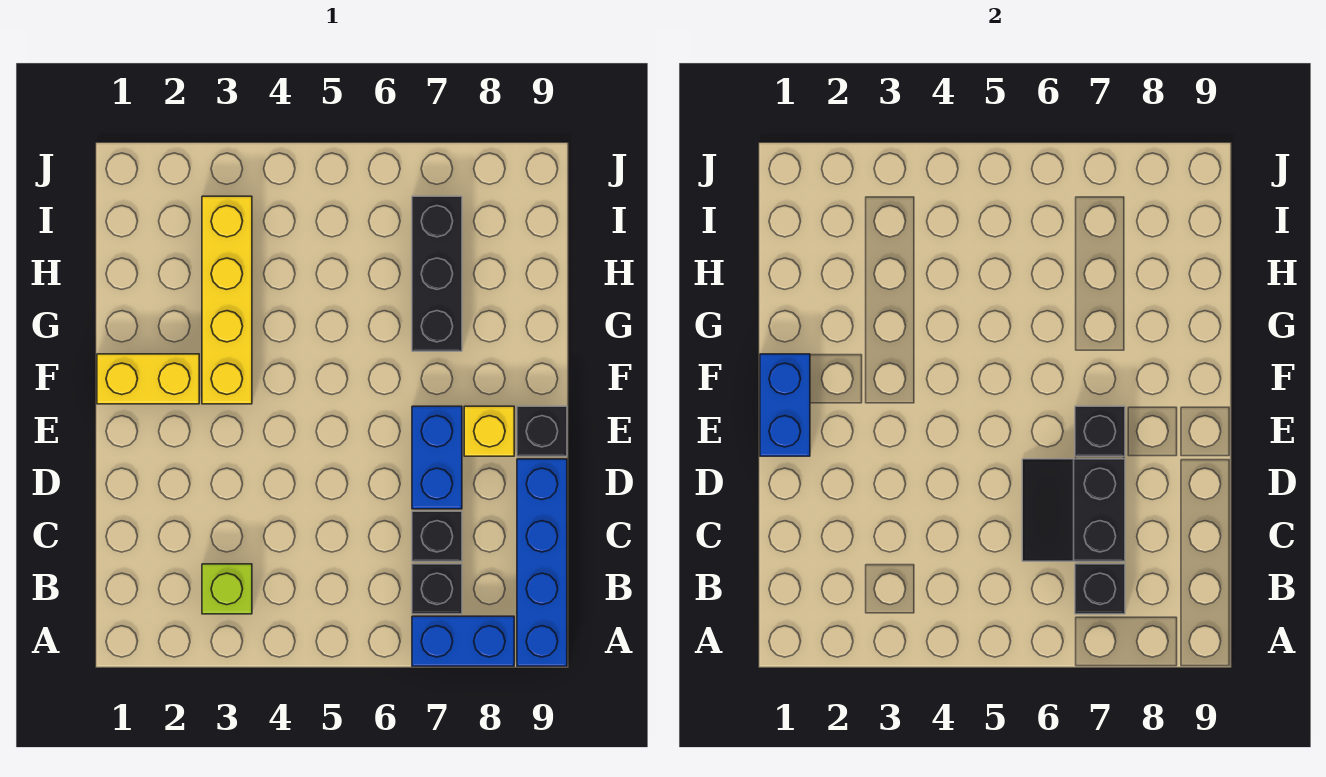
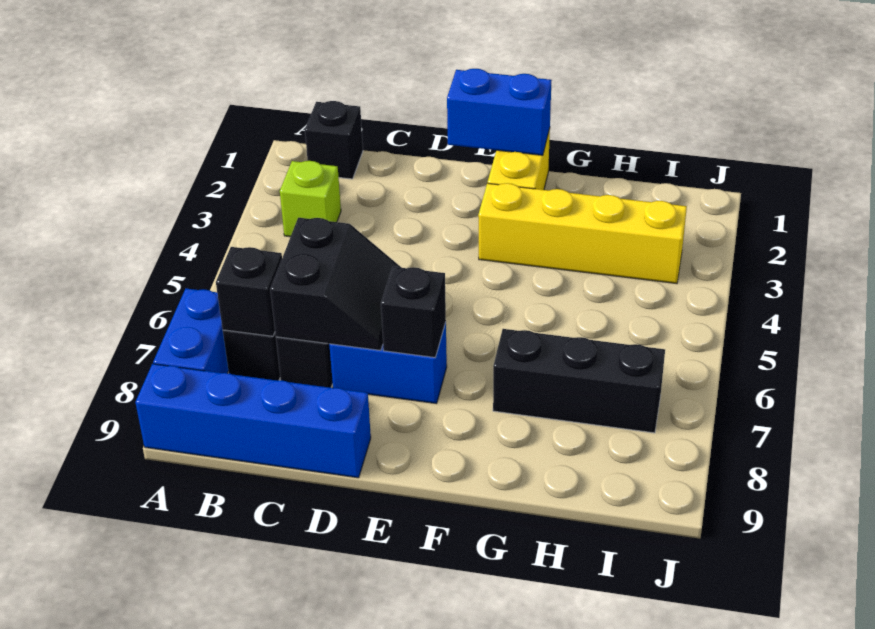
black 2x2 slope [1022,459,1125,561] -> black 2x2 slope turned to [270,218,402,350]
yellow 1x1 brick [464,406,514,456] -> none
black 1x1 brick [517,406,567,456] -> black 1x1 brick moved to [305,101,363,179]

